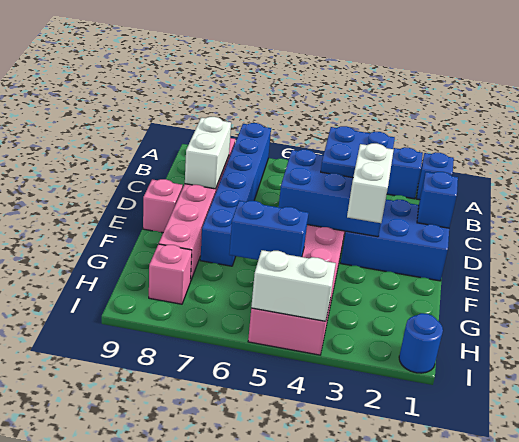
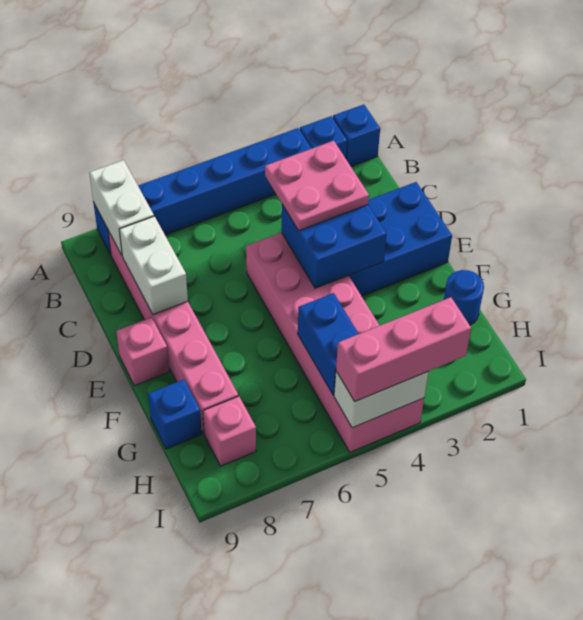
blue 1x6 brick [200,123,271,266] -> blue 1x6 brick turned to [93,128,312,255]
blue 2x2 plate [321,126,395,178] -> pink 2x2 plate [265,141,369,231]
blue 1x1 brick [417,172,458,228] -> blue 1x1 brick moved to [148,379,202,449]
blue 2x3 brick [279,149,381,237] -> blue 2x2 brick [281,205,387,288]
white 1x2 brick [347,143,394,223] -> white 1x2 brick moved to [89,160,154,255]
blue 1x2 brick [229,201,309,260] -> blue 1x2 brick turned to [298,293,358,395]
blue 1x1 round brick [399,313,443,373] -> blue 1x1 round brick moved to [444,270,484,325]
none -> pink 1x3 brick [336,297,471,401]

